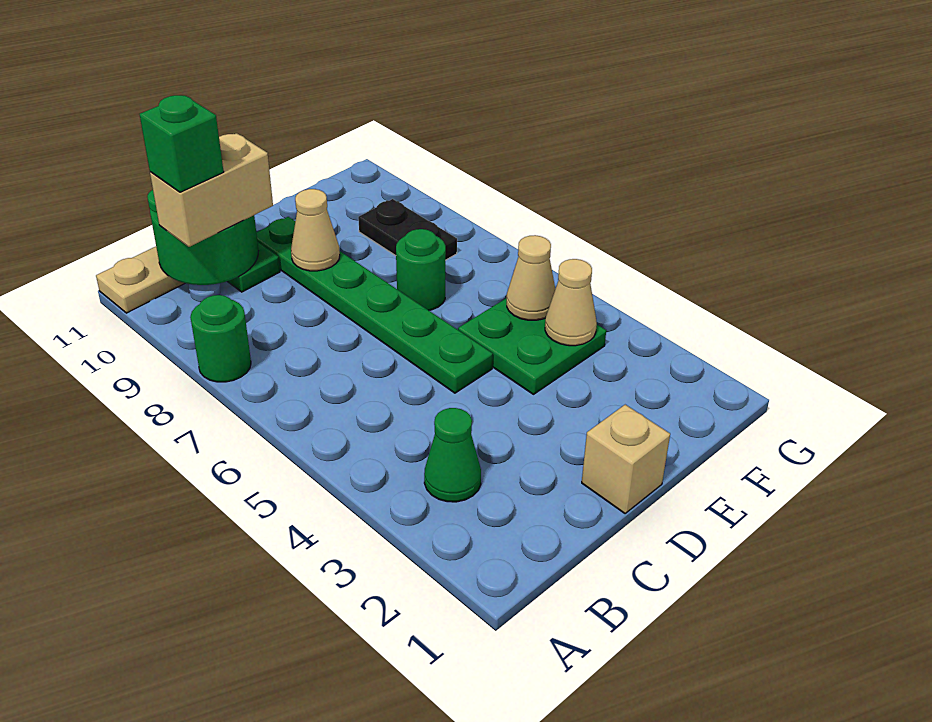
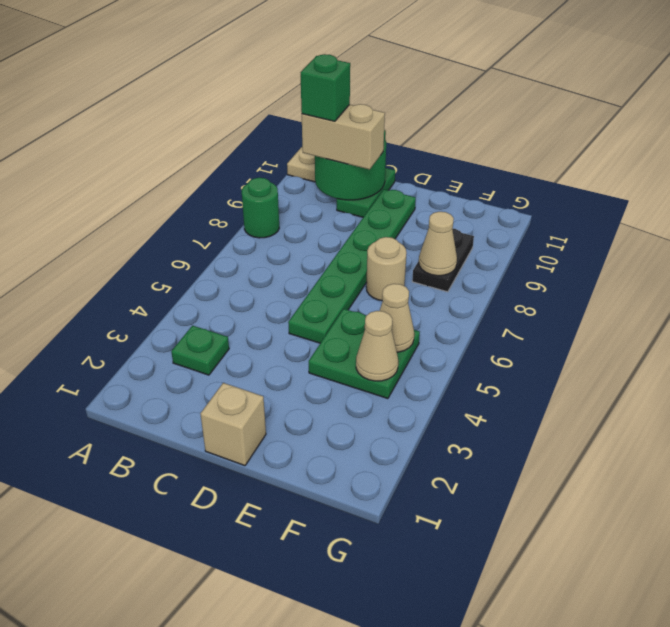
green 1x1 cone [424,408,481,502] -> green 1x1 plate [171,326,229,375]
tan 1x1 cone [291,189,340,271] -> tan 1x1 cone moved to [419,212,457,276]
green 1x1 round brick [396,229,446,310] -> tan 1x1 round brick [366,237,406,301]

